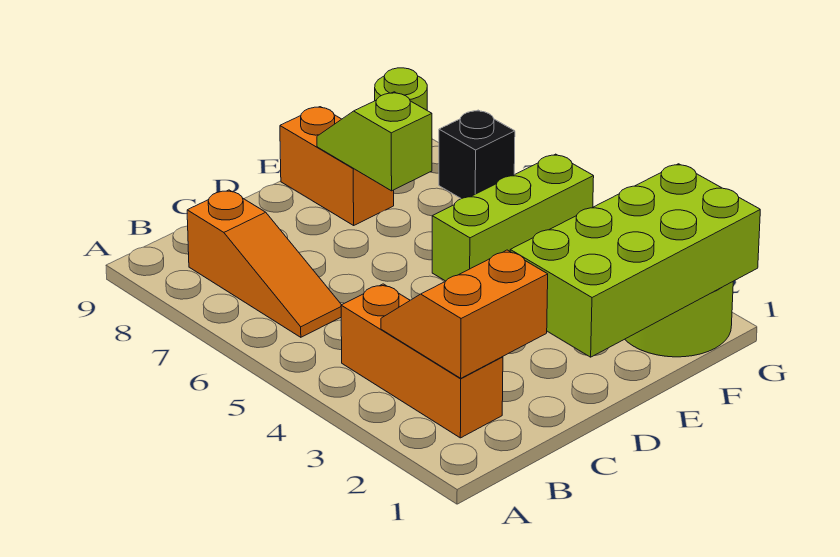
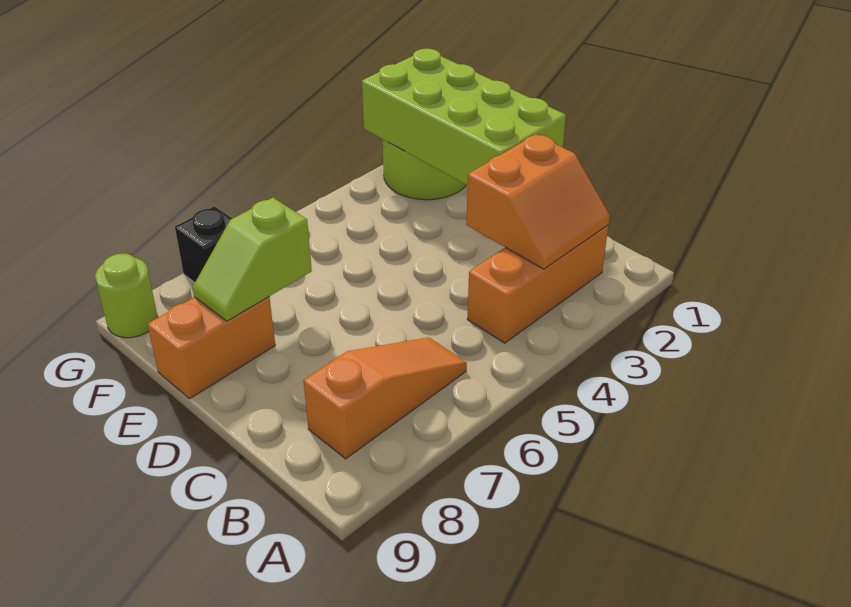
orange 2x2 slope [381,250,548,378] -> orange 2x2 slope turned to [466,134,610,269]
lime 1x3 brick [432,154,594,281] -> none

